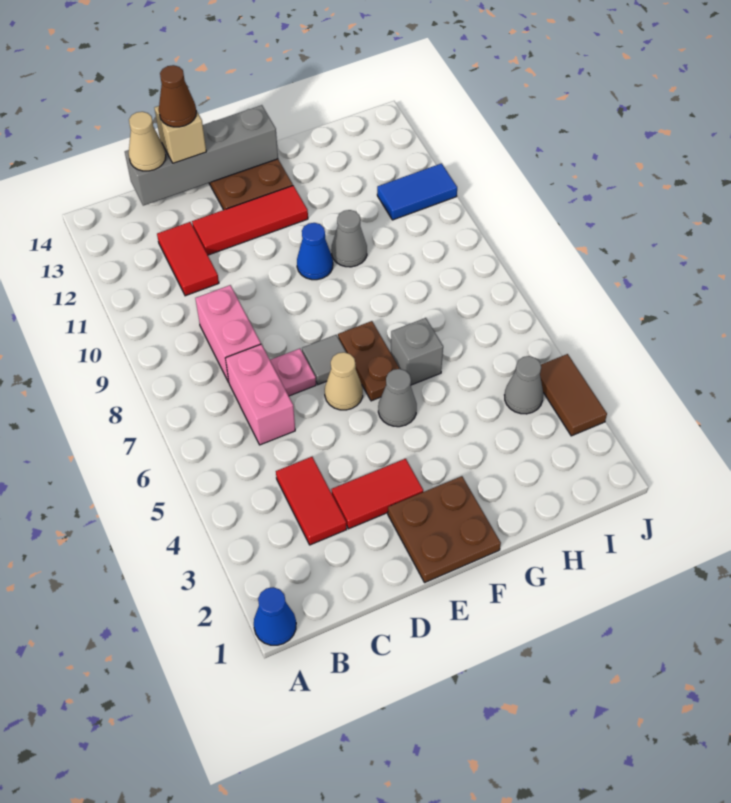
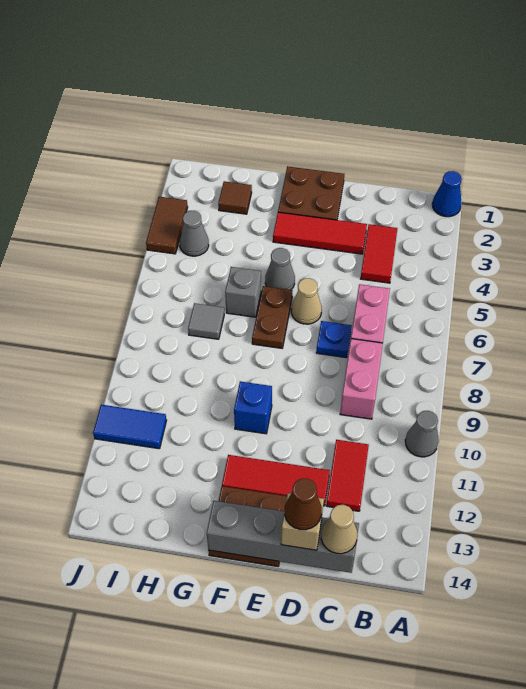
red 1x2 tile [331,459,423,529] -> red 1x3 tile [273,212,367,254]
pink 1x1 plate [270,349,316,396] -> blue 1x1 plate [316,321,352,358]
grey 1x1 tile [302,335,346,385] -> grey 1x1 tile moved to [188,303,224,339]
blue 1x1 cone [297,223,333,280] -> blue 1x1 brick [234,381,272,434]
grey 1x1 cone [331,210,367,267] -> grey 1x1 cone moved to [405,411,439,457]
none -> brown 1x1 tile [218,181,252,214]

